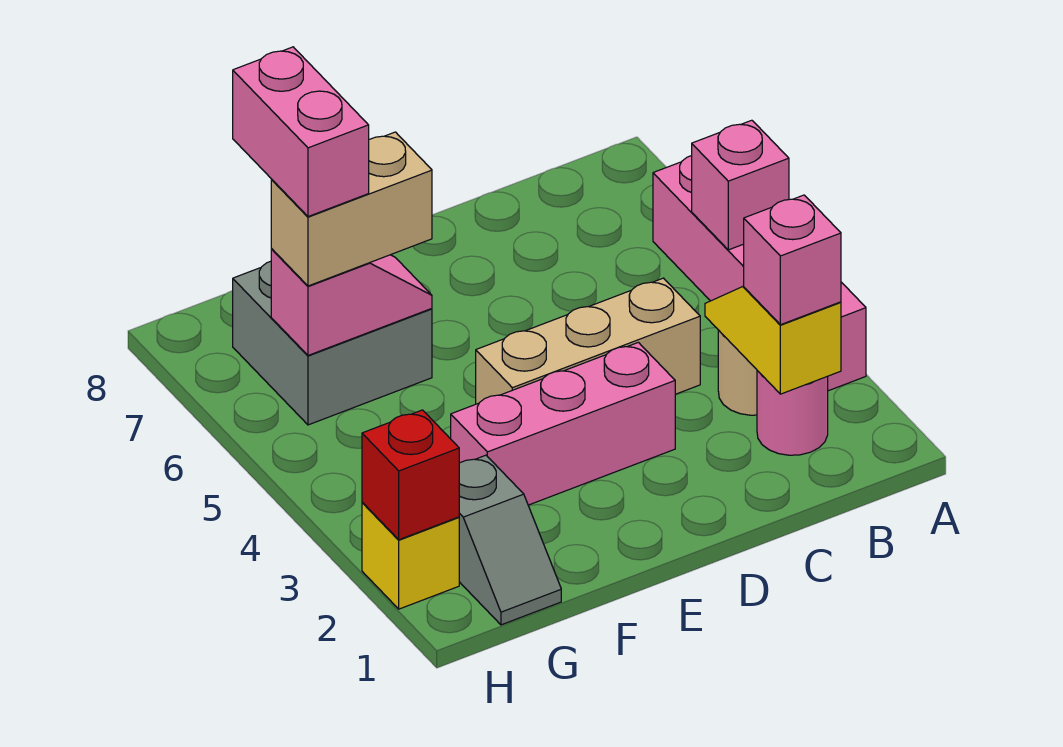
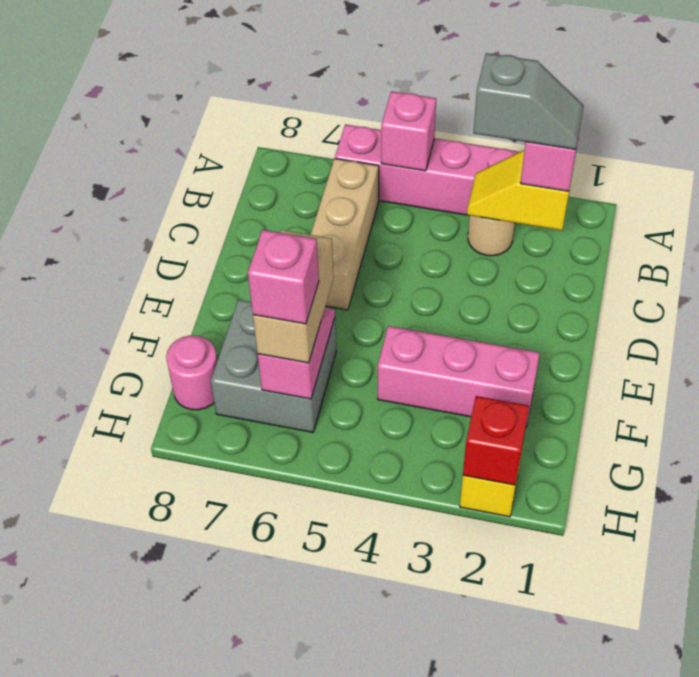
pink 1x1 round brick [757,371,828,455] -> pink 1x1 round brick moved to [166,335,217,410]
tan 1x3 brick [476,278,700,404] -> tan 1x3 brick moved to [311,159,379,310]
pink 1x3 brick [451,342,675,505] -> pink 1x3 brick turned to [378,326,540,427]
grey 1x2 slope [459,455,561,625] -> grey 1x2 slope moved to [473,53,584,149]
pink 1x2 brick [233,47,369,217] -> pink 1x1 brick [248,230,319,324]

